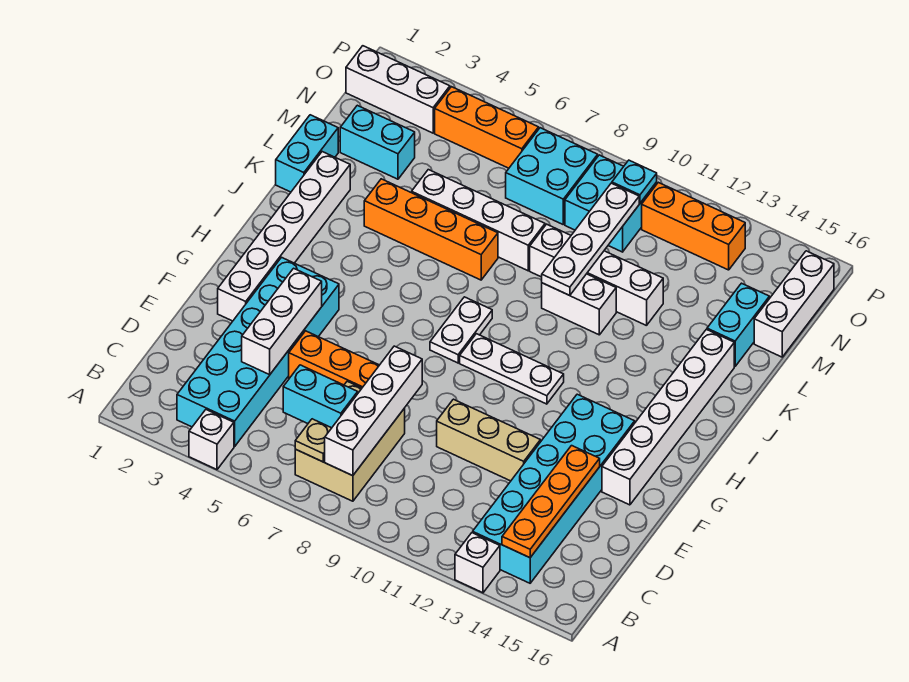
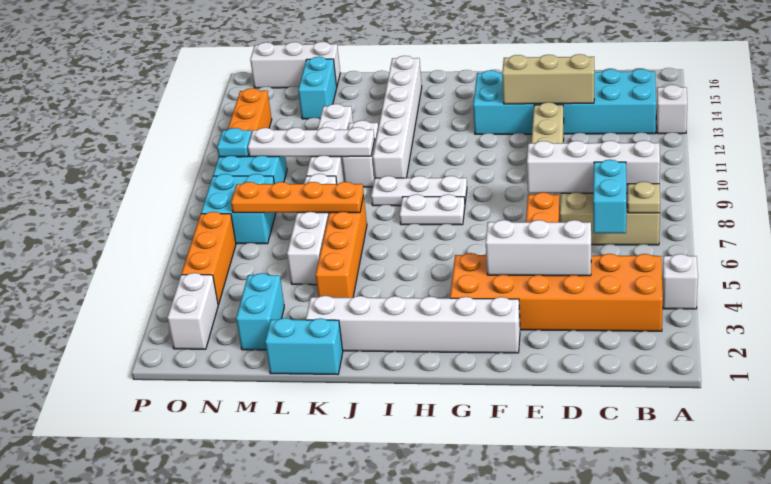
cyan 2x6 brick [177,257,339,447] -> orange 2x6 brick [450,253,663,331]
orange 1x4 plate [502,446,600,558] -> orange 1x4 plate moved to [231,182,364,213]
none -> tan 1x3 brick [502,54,594,104]
white 1x6 brick [602,329,734,505] -> white 1x6 brick turned to [373,56,422,178]
white 1x3 plate [460,334,564,404] -> white 1x3 plate turned to [371,176,467,206]
cyan 1x2 brick [707,283,769,366] -> cyan 1x2 brick turned to [298,57,337,119]
white 1x3 brick [346,46,450,133] -> white 1x2 brick [167,273,218,349]

